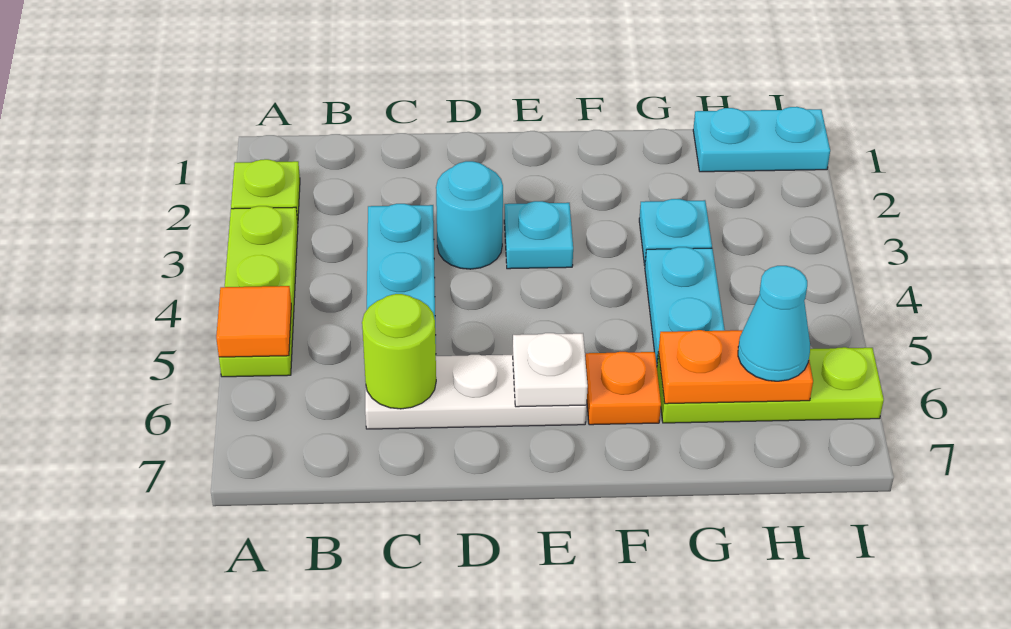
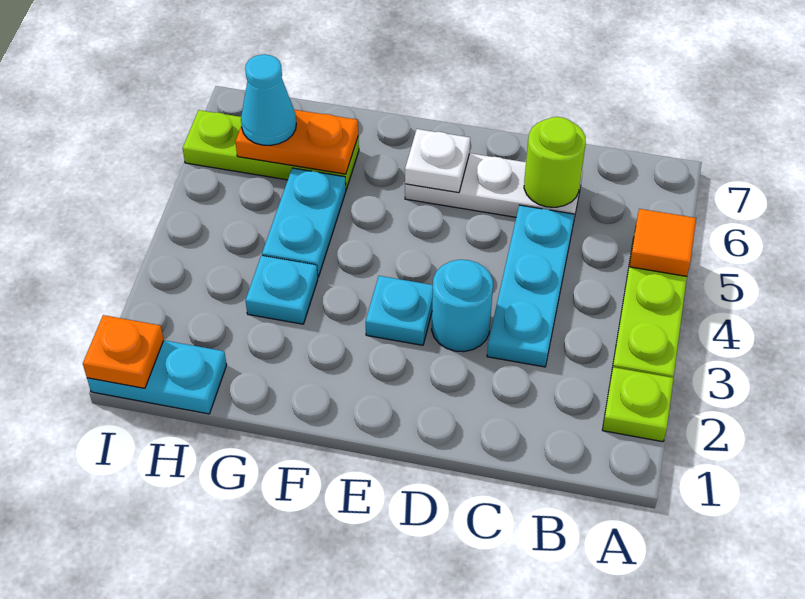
orange 1x1 plate [585,352,661,425] -> orange 1x1 plate moved to [83,315,164,388]

